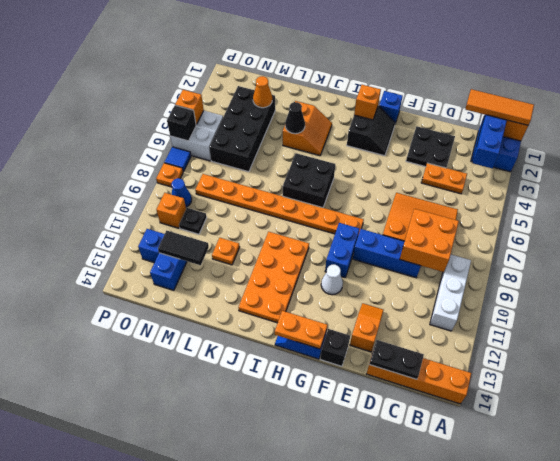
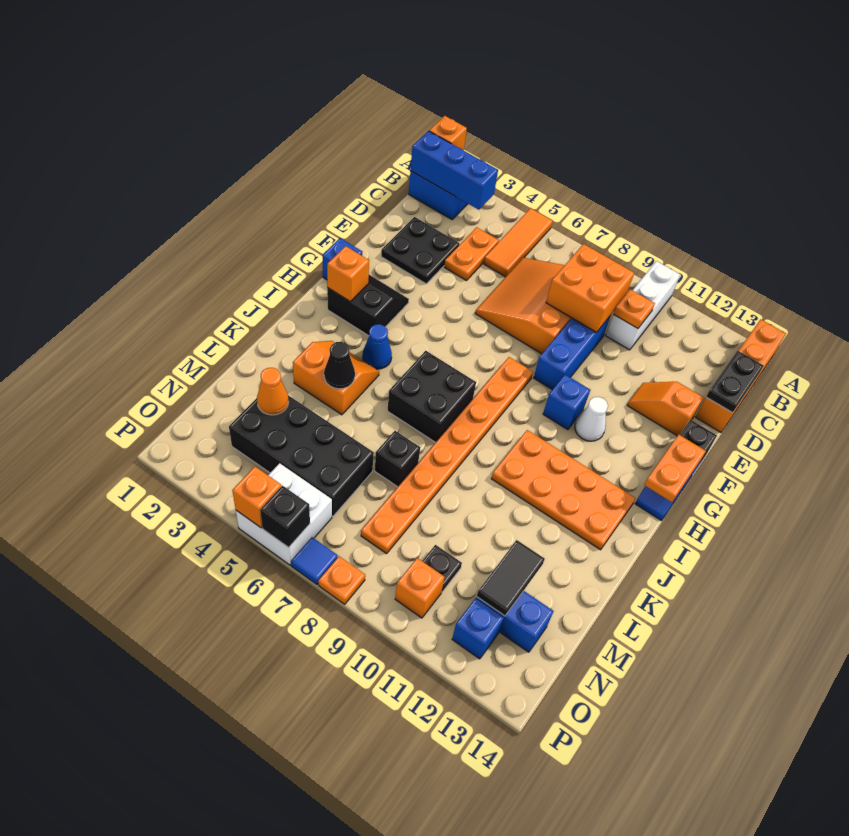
orange 1x3 tile [465,89,534,125] -> orange 1x3 tile moved to [484,208,553,277]
white 1x3 brick [430,255,471,331] -> white 1x3 brick turned to [606,261,680,350]
blue 1x2 brick [325,223,359,278] -> blue 1x1 brick [543,375,590,430]
none -> black 1x1 brick [375,431,420,487]
orange 1x1 plate [212,238,240,265] -> orange 1x1 plate moved to [613,289,655,328]
blue 1x1 cone [172,178,192,207] -> blue 1x1 cone moved to [363,324,392,369]

